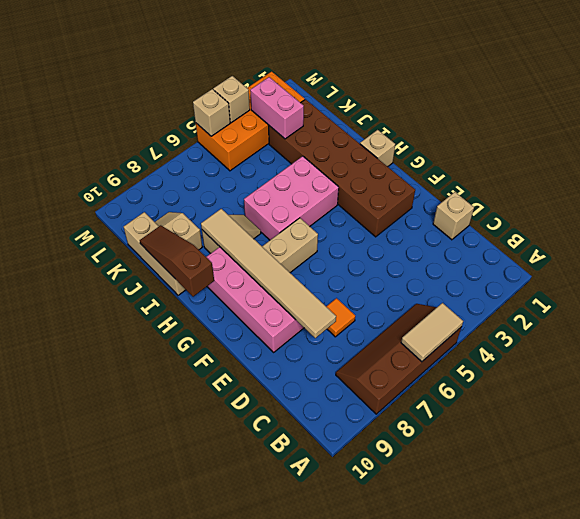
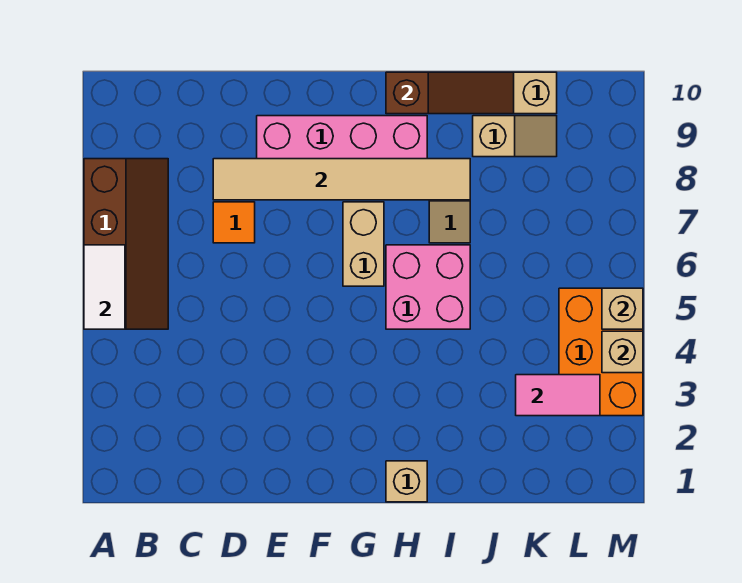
tan 1x2 tile [401,303,463,362] -> white 1x2 tile [84,245,125,329]
tan 1x1 brick [433,192,474,240] -> none
brown 2x6 brick [269,99,415,237] -> none
pink 2x3 brick [244,156,339,240] -> pink 2x2 brick [386,245,470,329]
pink 1x2 brick [250,77,304,139] -> pink 1x2 tile [516,375,600,416]
orange 2x4 brick [196,71,305,171] -> orange 2x3 brick [559,288,643,416]

